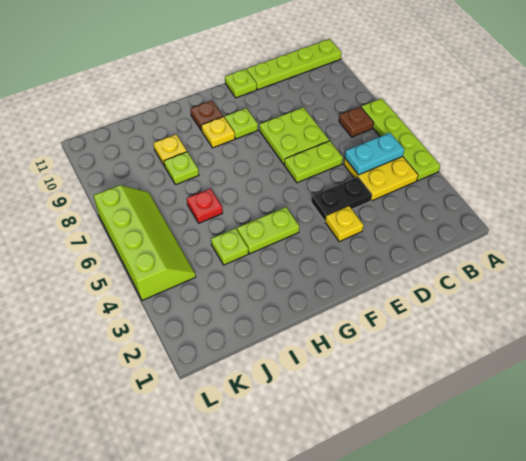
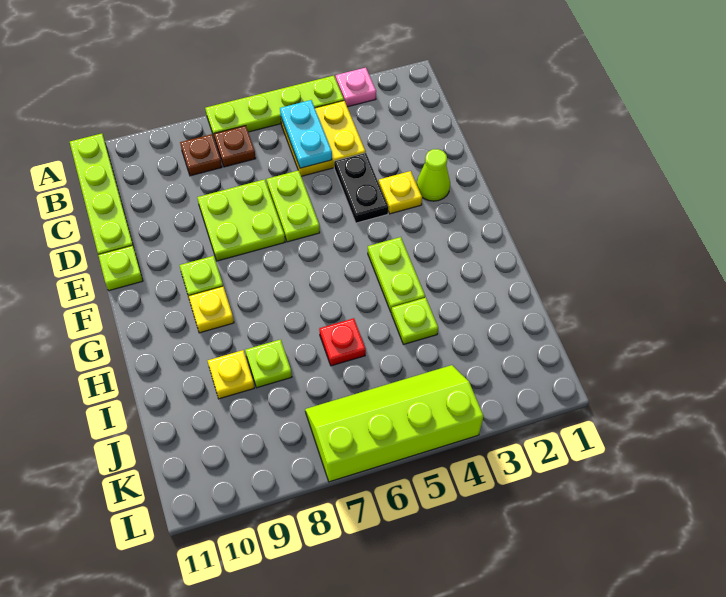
none -> pink 1x1 plate [336,68,376,107]
none -> lime 1x1 cone [417,149,450,201]
brown 1x1 plate [191,101,223,131] -> brown 1x1 plate moved to [180,134,222,176]

